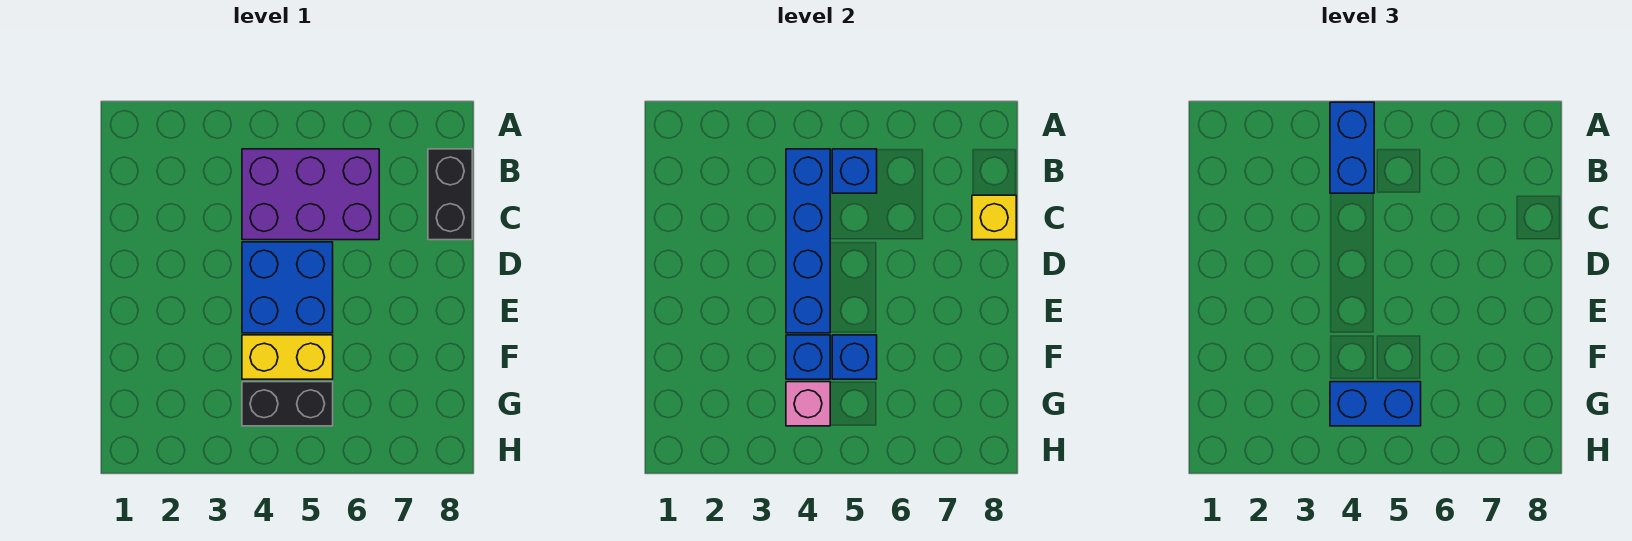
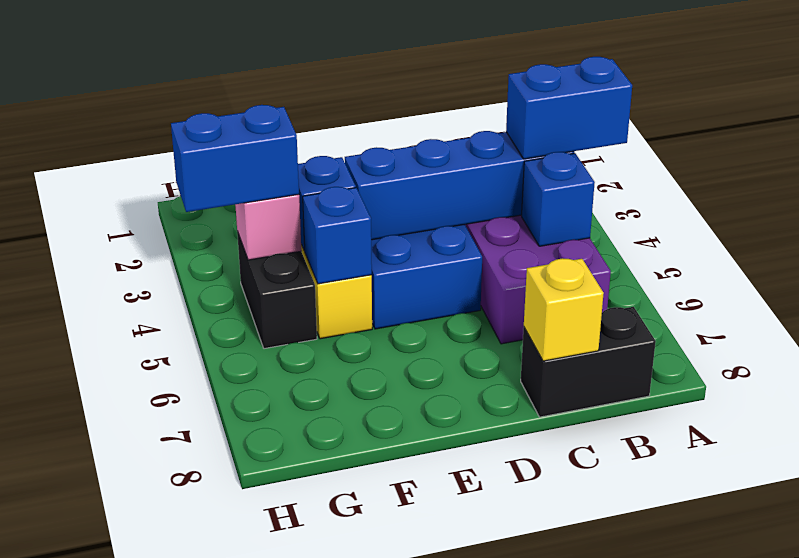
blue 1x2 brick [1330,382,1421,426] -> blue 1x2 brick turned to [171,105,299,212]

